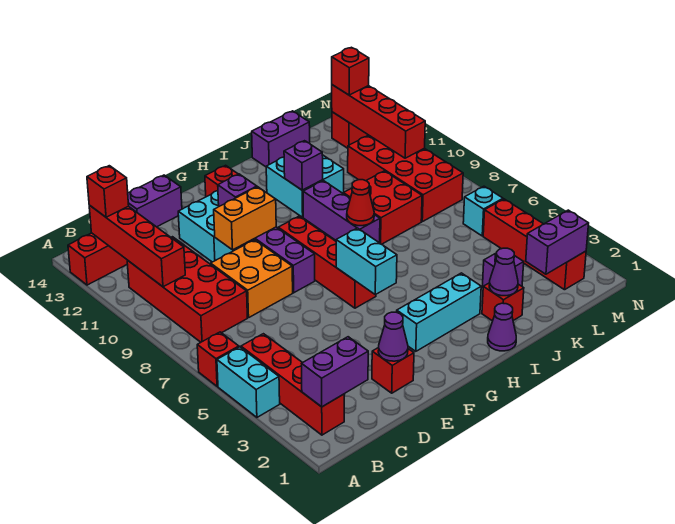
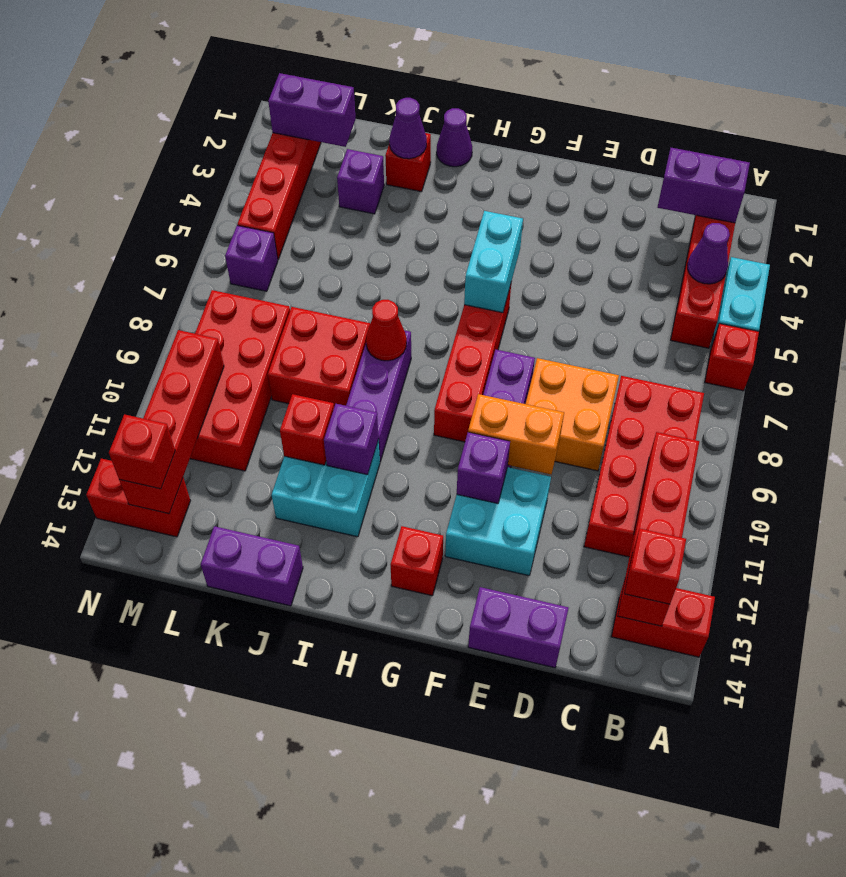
red 1x1 brick [372,347,414,393] -> red 1x1 brick moved to [280,394,334,465]
purple 1x1 cone [378,312,408,361] -> purple 1x1 cone moved to [688,223,730,284]
cyan 1x3 brick [397,273,481,351] -> none
cyan 1x1 brick [463,186,503,236] -> purple 1x1 brick [225,225,278,291]

